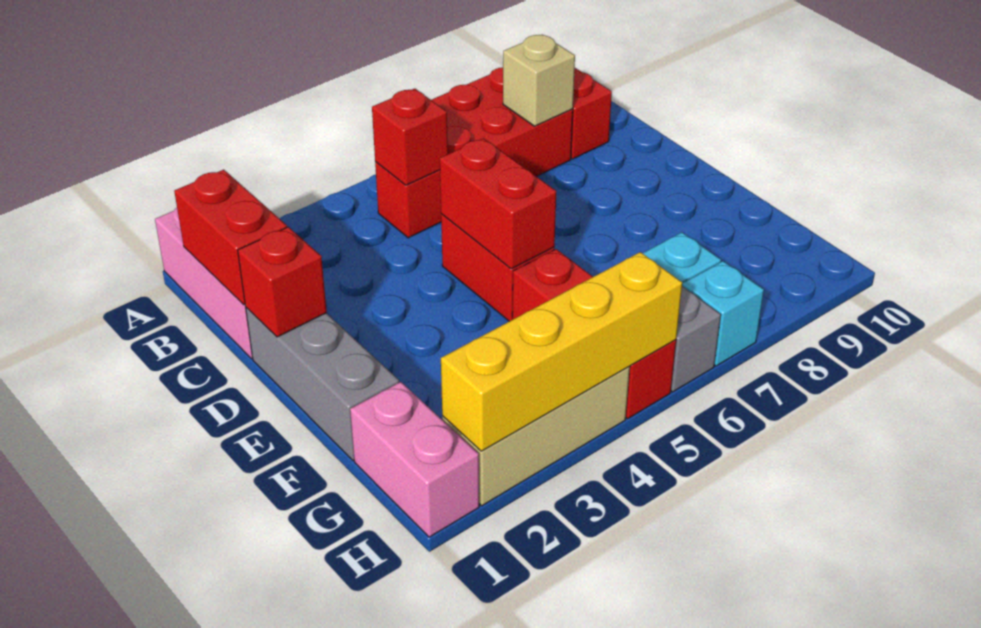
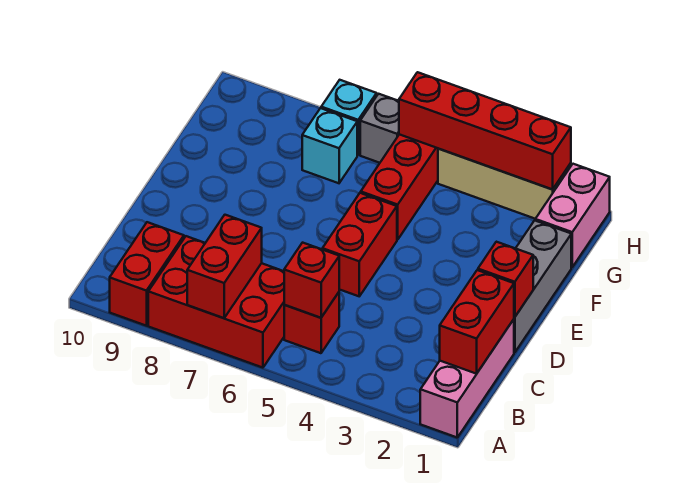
tan 1x1 brick [503,34,575,126] -> none
red 1x2 brick [440,138,556,269] -> red 1x2 brick moved to [187,215,262,318]
yellow 1x4 brick [441,252,682,451] -> red 1x4 brick [399,72,571,189]

